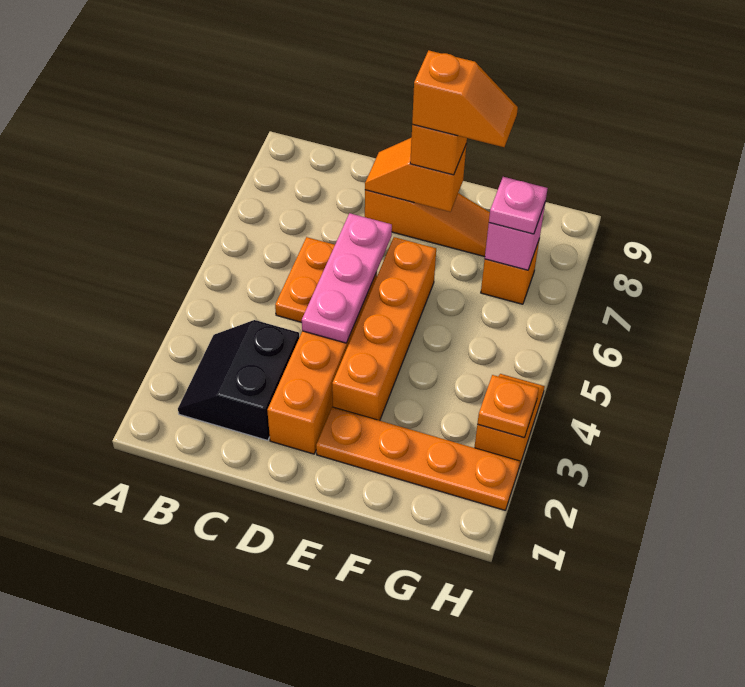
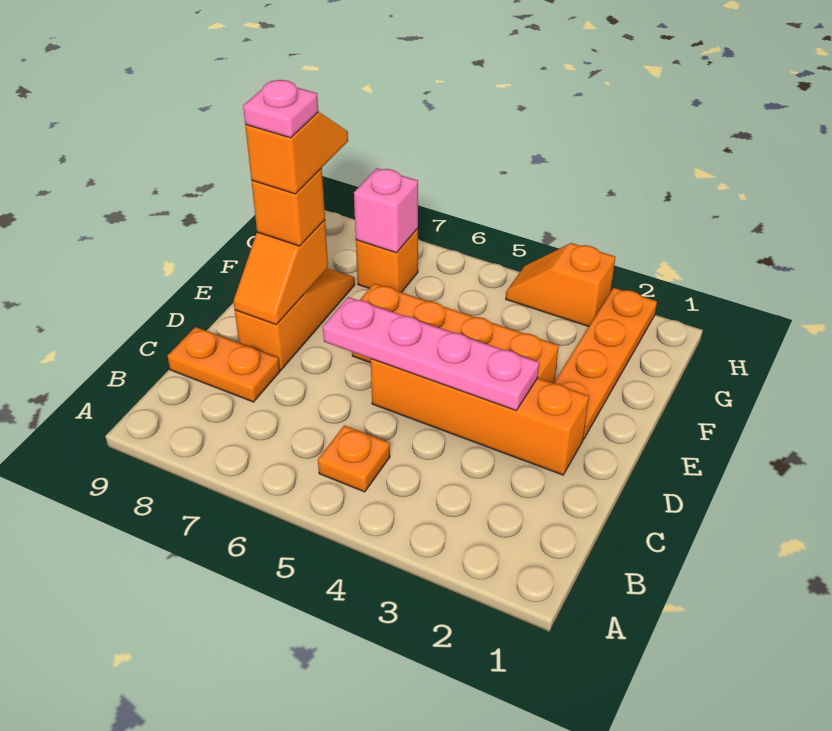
black 2x2 slope [178,320,299,441] -> none
orange 1x2 plate [275,237,335,322] -> orange 1x2 plate moved to [168,327,280,402]
pink 1x3 plate [302,213,392,343] -> pink 1x4 plate [323,297,539,411]
pink 1x1 plate [489,177,548,234] -> pink 1x1 plate moved to [243,80,318,138]
orange 1x1 plate [477,375,539,438] -> orange 1x1 plate moved to [318,425,390,492]

